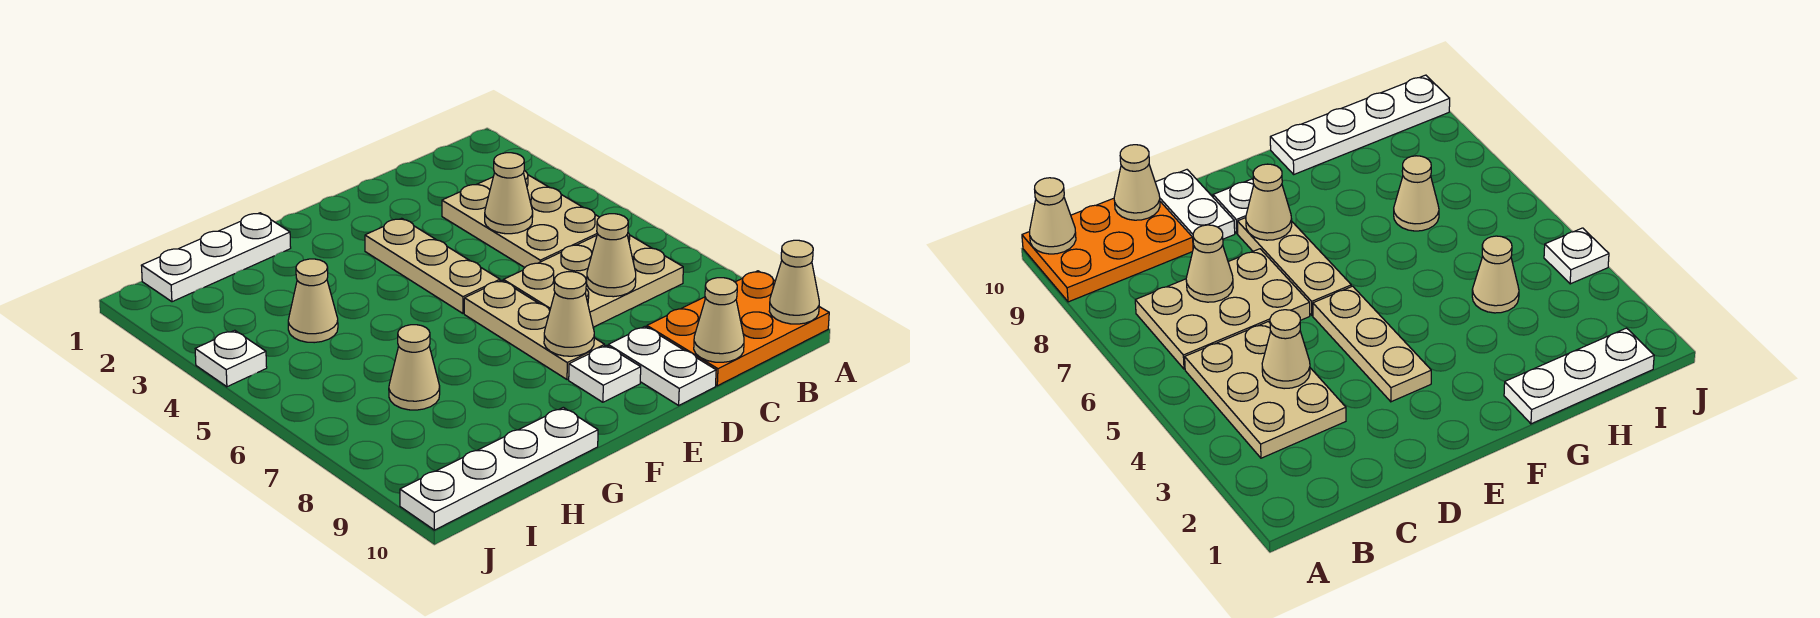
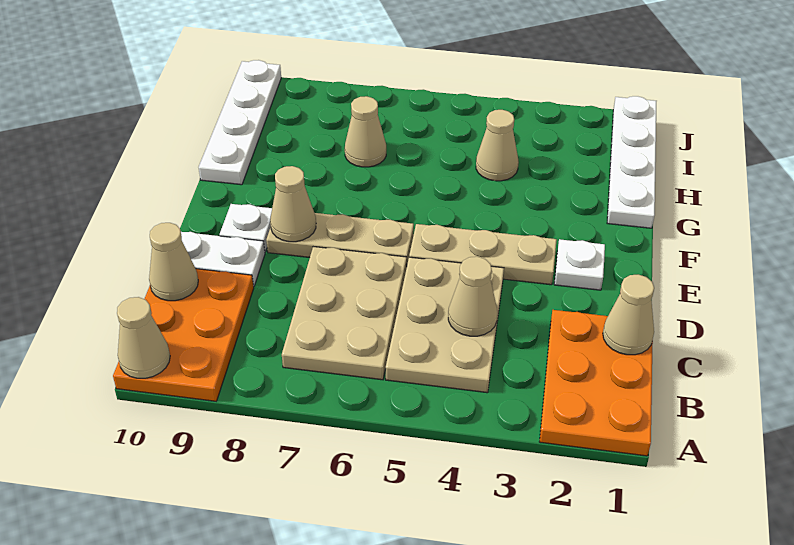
none -> orange 2x3 plate [539,310,653,456]
tan 2x3 plate [442,171,599,267] -> tan 2x3 plate turned to [386,257,504,393]
tan 1x1 cone [587,214,636,297] -> tan 1x1 cone moved to [603,275,654,355]
white 1x3 plate [141,213,291,302] -> white 1x4 plate [607,96,656,228]
white 1x1 plate [195,330,267,387] -> white 1x1 plate moved to [554,239,605,290]

